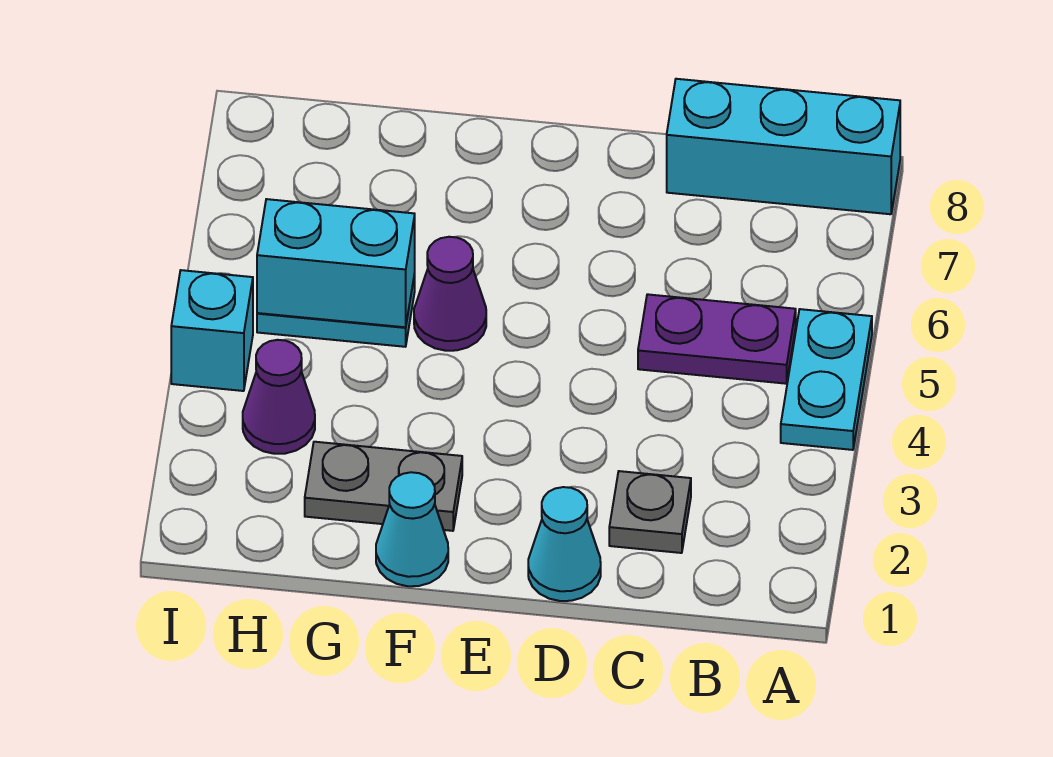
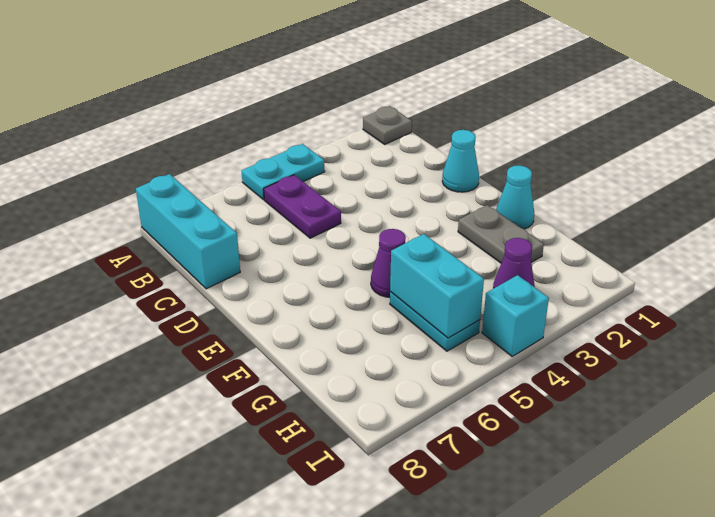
grey 1x1 plate [609,471,691,553] -> grey 1x1 plate moved to [363,106,412,144]

